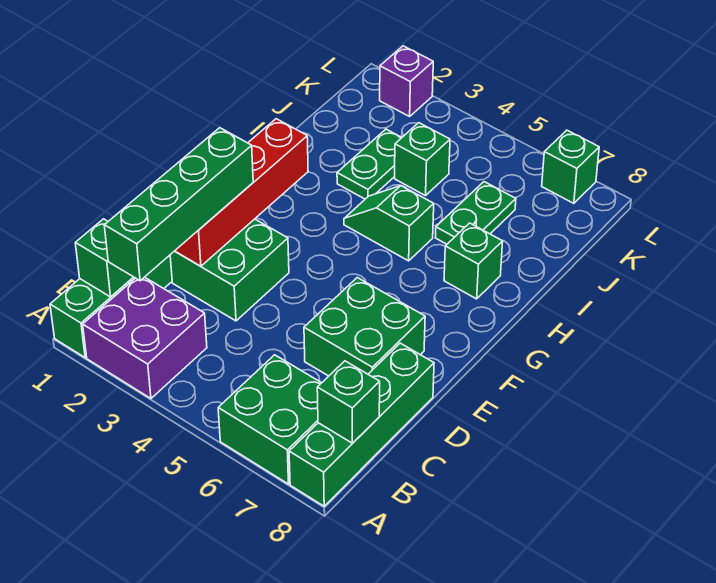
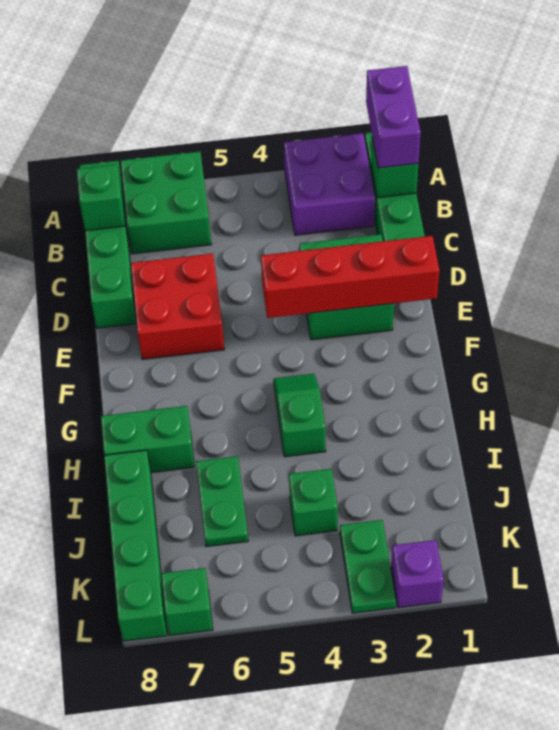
none -> purple 1x2 brick [366,66,421,168]
green 1x4 brick [104,128,253,281] -> green 1x4 brick moved to [104,450,167,641]
red 1x4 brick [175,119,308,266] -> red 1x4 brick turned to [261,236,439,318]
green 2x2 brick [304,278,425,376] -> red 2x2 brick [131,254,224,359]
green 1x2 slope [344,186,434,261] -> green 1x2 slope turned to [274,374,326,457]
green 1x1 brick [444,223,503,299] -> green 1x2 brick [101,406,195,473]
green 1x2 plate [337,129,402,199] -> green 1x2 plate moved to [340,520,396,613]

